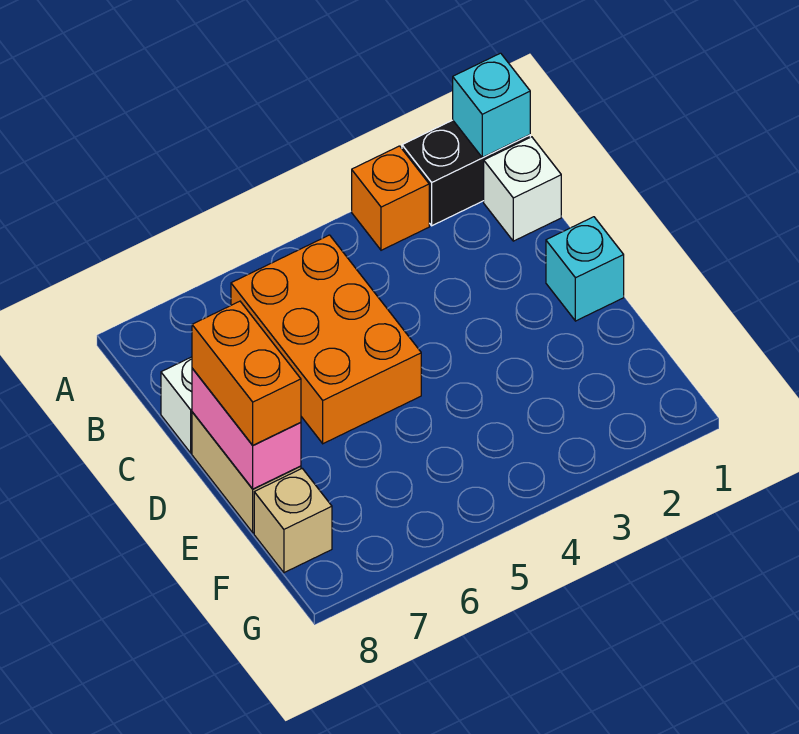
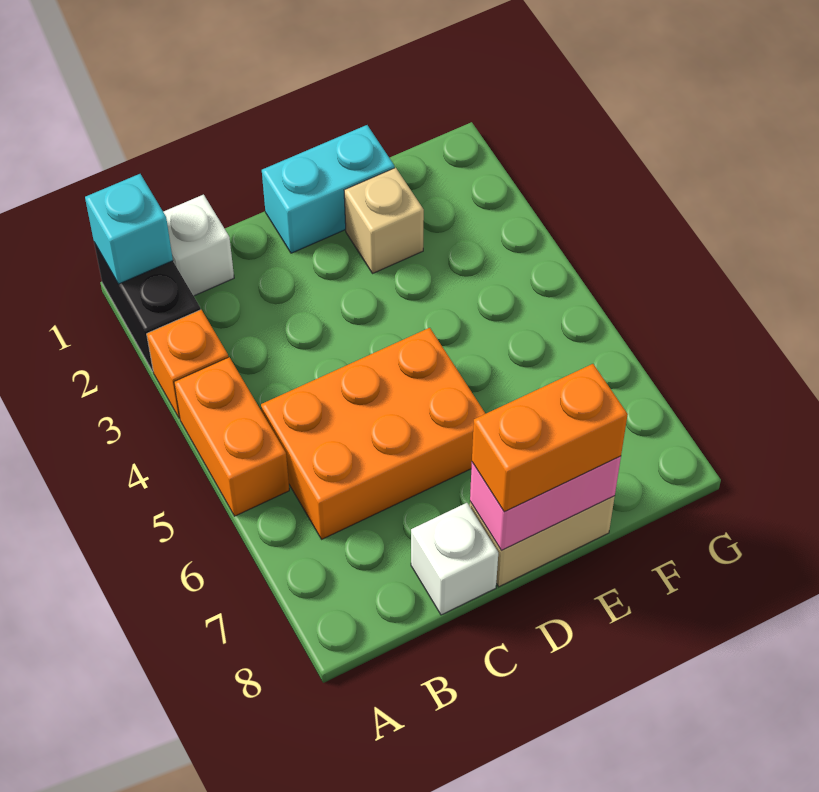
none -> orange 1x2 brick [174,357,289,516]
cyan 1x1 brick [546,217,624,321] -> cyan 1x2 brick [262,125,394,253]
tan 1x1 brick [254,469,332,573] -> tan 1x1 brick moved to [344,168,424,273]

